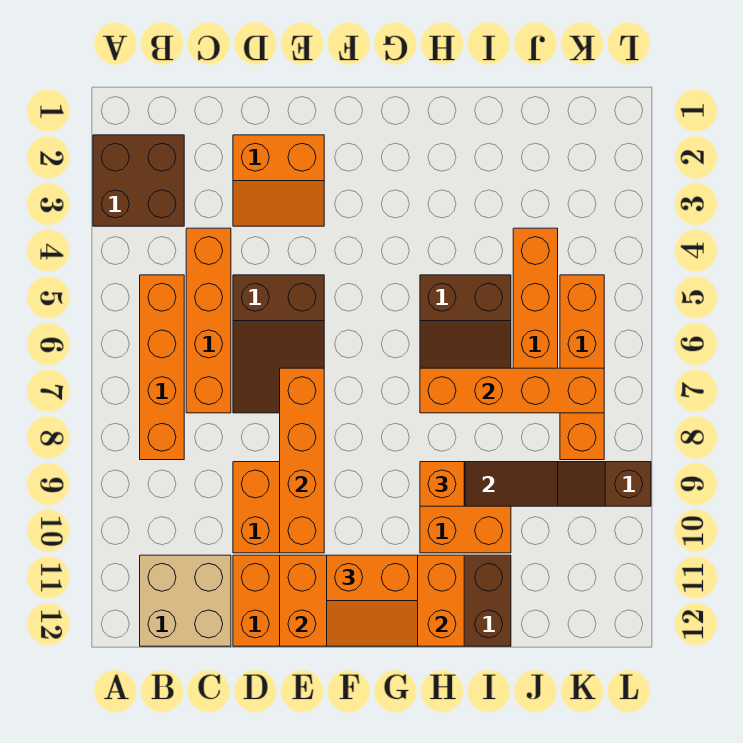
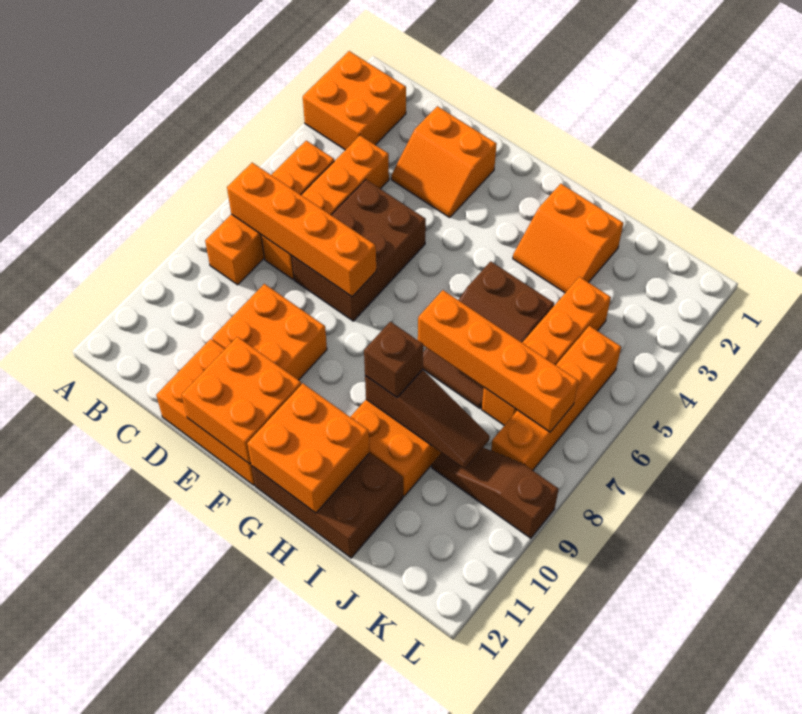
brown 2x2 brick [93,135,184,226] -> orange 2x2 brick [303,51,406,150]
tan 2x2 brick [140,555,231,646] -> none
brown 2x3 slope [233,275,324,413] -> brown 2x3 brick [292,180,426,321]
orange 1x4 brick [280,368,324,553] -> orange 1x4 brick turned to [227,163,376,297]
orange 2x2 slope [327,555,418,646] -> orange 2x2 slope moved to [513,184,623,293]
orange 1x1 brick [420,462,464,506] -> brown 1x1 brick [364,322,423,397]

